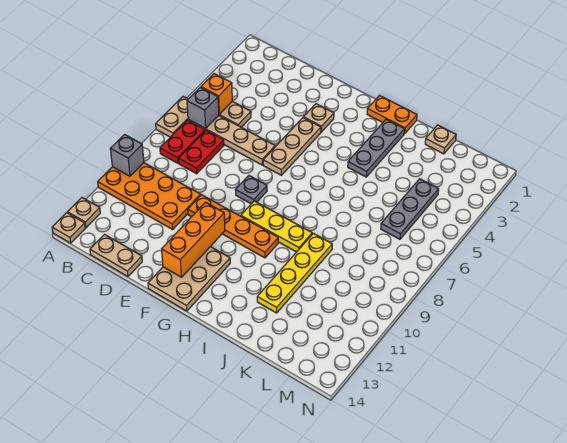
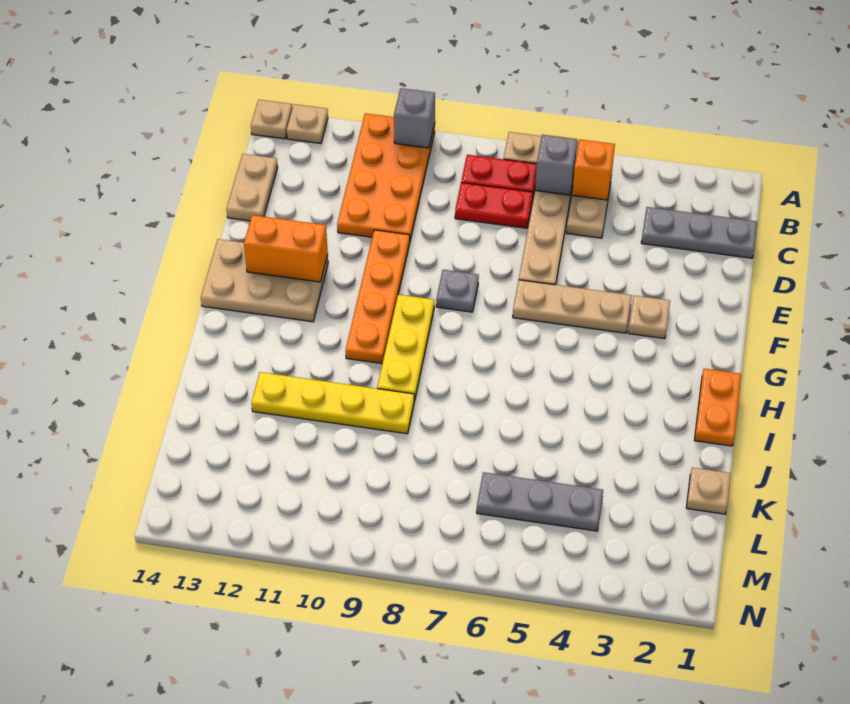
orange 1x3 brick [162,202,225,277] -> orange 1x2 brick [244,215,328,282]
grey 1x3 plate [348,119,404,177] -> grey 1x3 plate moved to [641,207,757,258]

